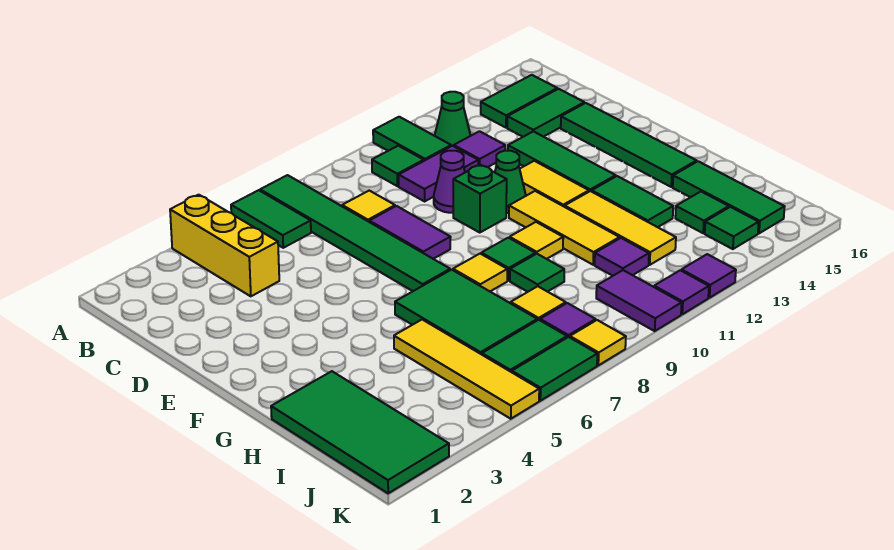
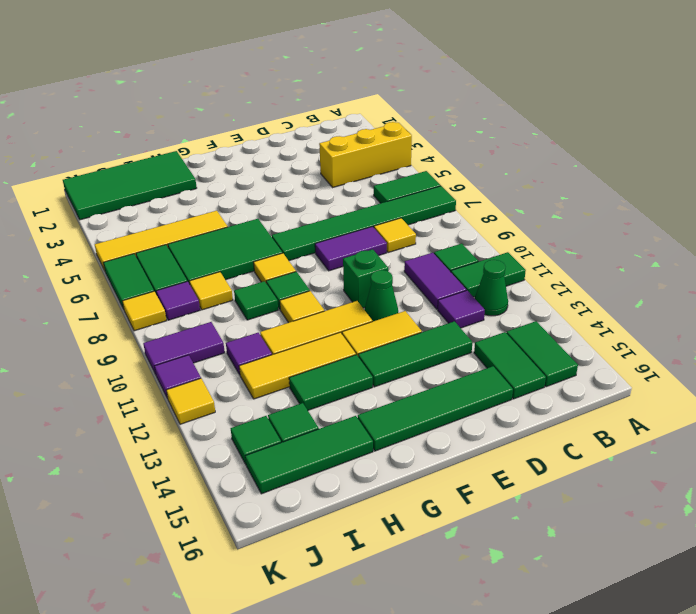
purple 1x1 cone [434,151,465,213] -> none
purple 1x1 tile [681,254,736,298] -> yellow 1x1 tile [166,378,215,424]

